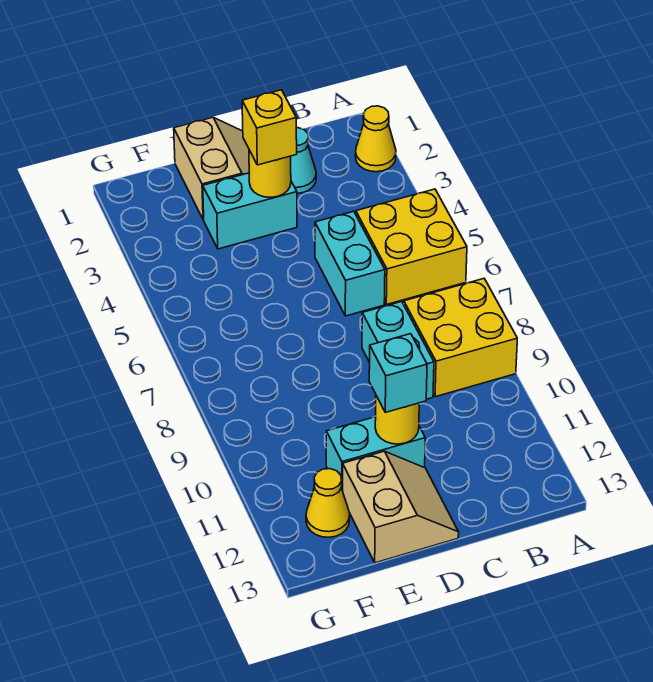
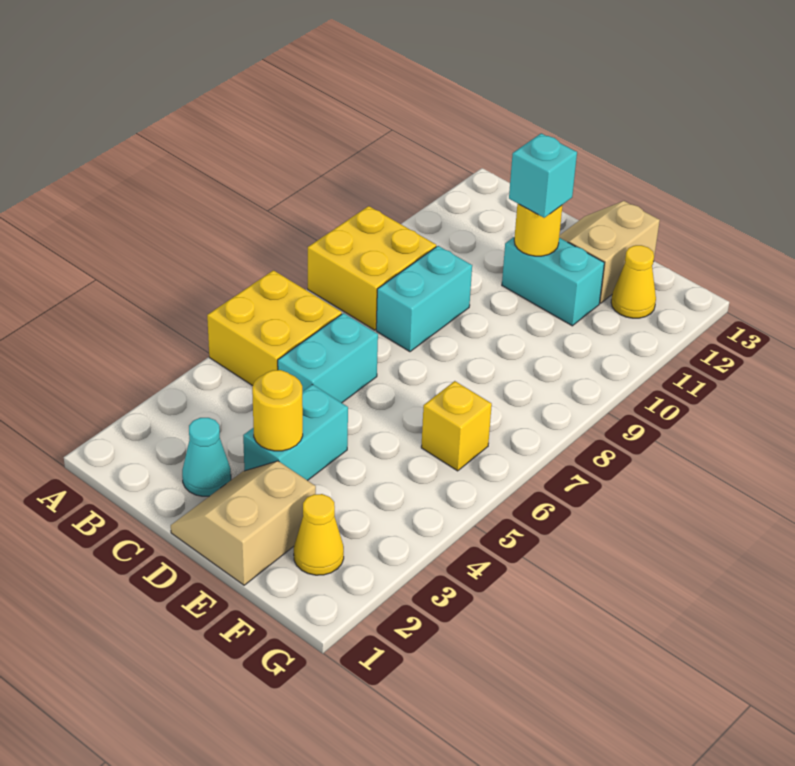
yellow 1x1 cone [355,106,396,172] -> yellow 1x1 cone moved to [294,494,344,575]
cyan 1x2 brick [203,173,297,249] -> cyan 1x2 brick turned to [243,384,348,481]
yellow 1x1 brick [242,90,297,165] -> yellow 1x1 brick moved to [421,381,492,471]

